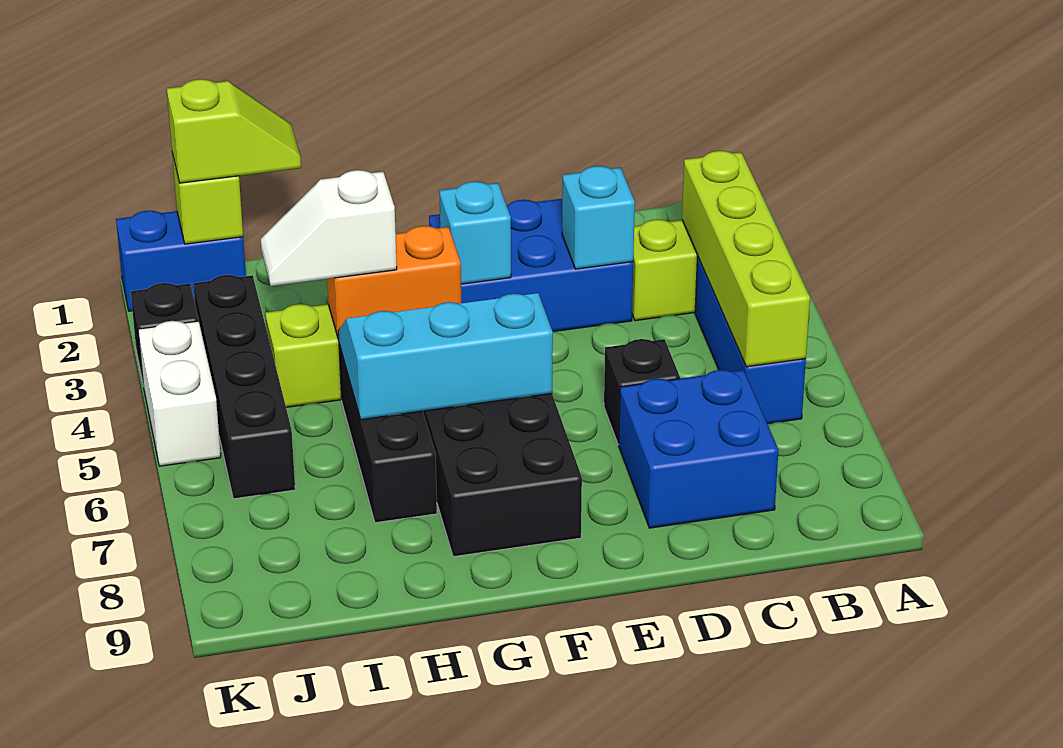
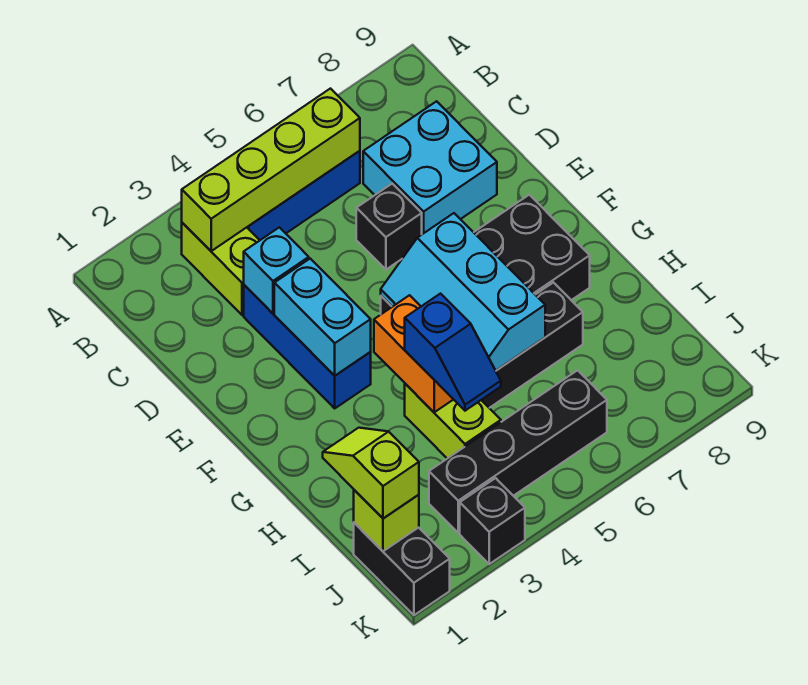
blue 2x2 brick [619,370,778,528] -> cyan 2x2 brick [363,101,497,234]
blue 2x3 brick [429,199,633,332] -> blue 1x3 brick [244,285,371,408]
cyan 1x1 brick [439,181,511,284] -> cyan 1x2 brick [274,259,371,376]
white 1x2 slope [261,170,397,286] -> blue 1x2 slope [405,294,501,411]
blue 1x2 brick [116,211,246,311] -> black 1x2 brick [354,523,450,615]
white 1x2 brick [138,321,221,466] -> none

